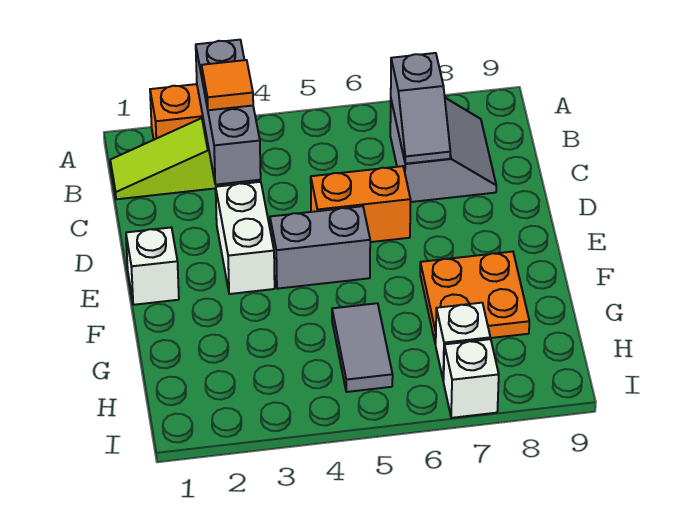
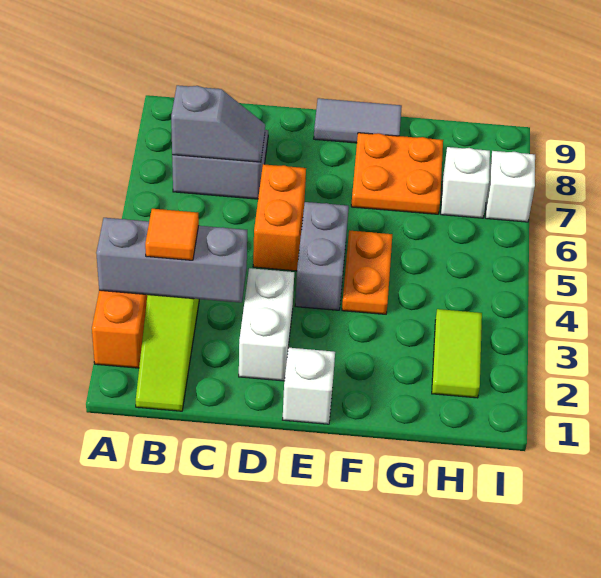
white 1x2 brick [216,182,275,294] -> white 1x2 brick turned to [239,268,294,381]
none -> orange 1x2 plate [342,230,392,314]
grey 1x2 tile [332,303,393,392] -> grey 1x2 tile moved to [314,98,402,143]
none -> lime 1x2 tile [432,309,482,398]

